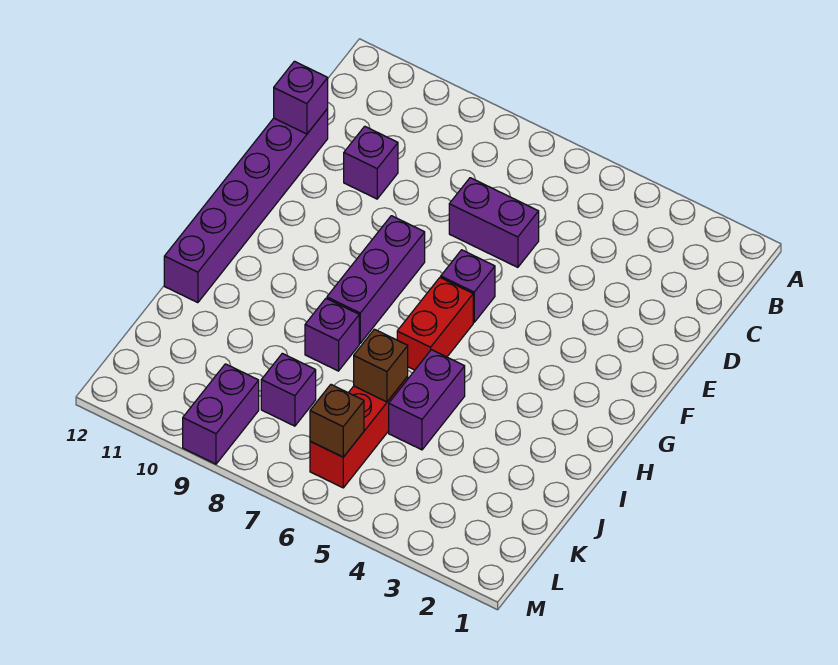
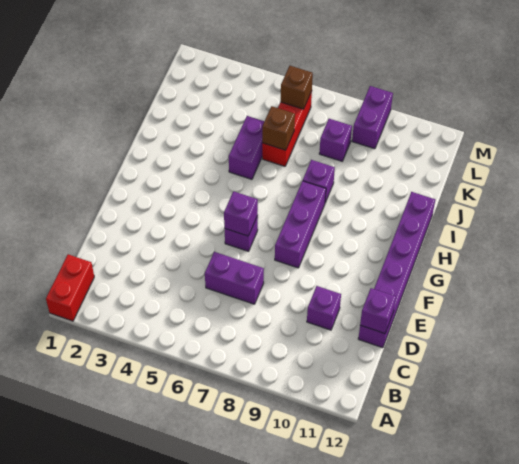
none -> purple 1x1 brick [224,191,258,236]
red 1x2 brick [397,277,473,370] -> red 1x2 brick moved to [46,254,94,321]

